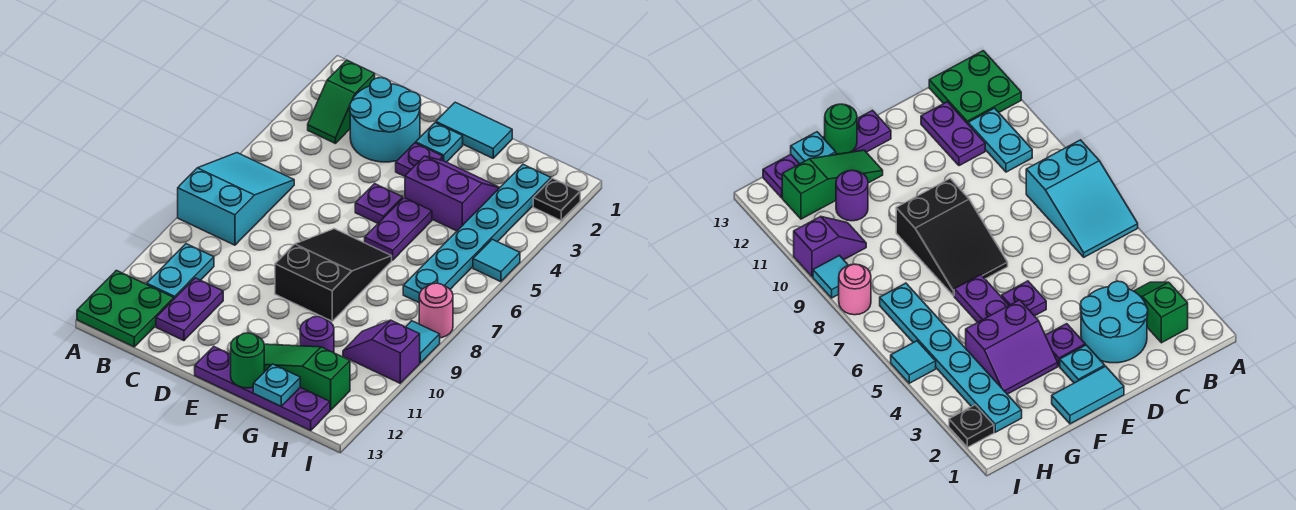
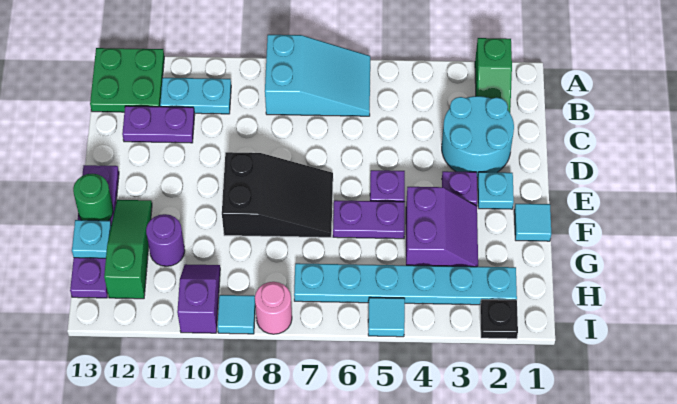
green 1x2 slope [308,60,375,143] -> green 1x2 slope turned to [475,38,512,112]
cyan 1x2 tile [436,102,512,158] -> cyan 1x1 tile [514,204,551,241]

